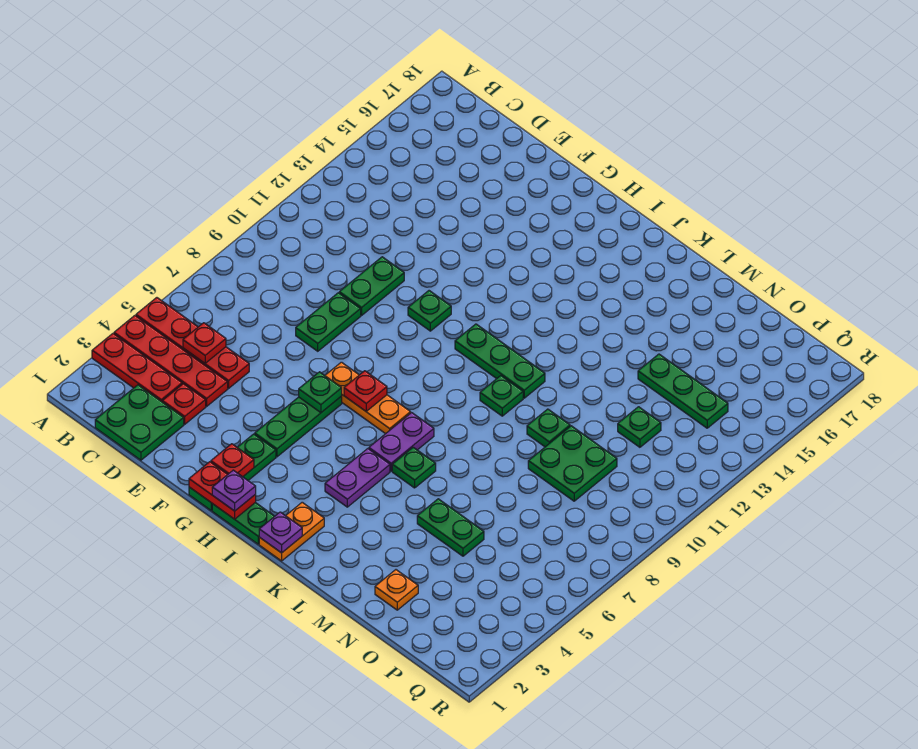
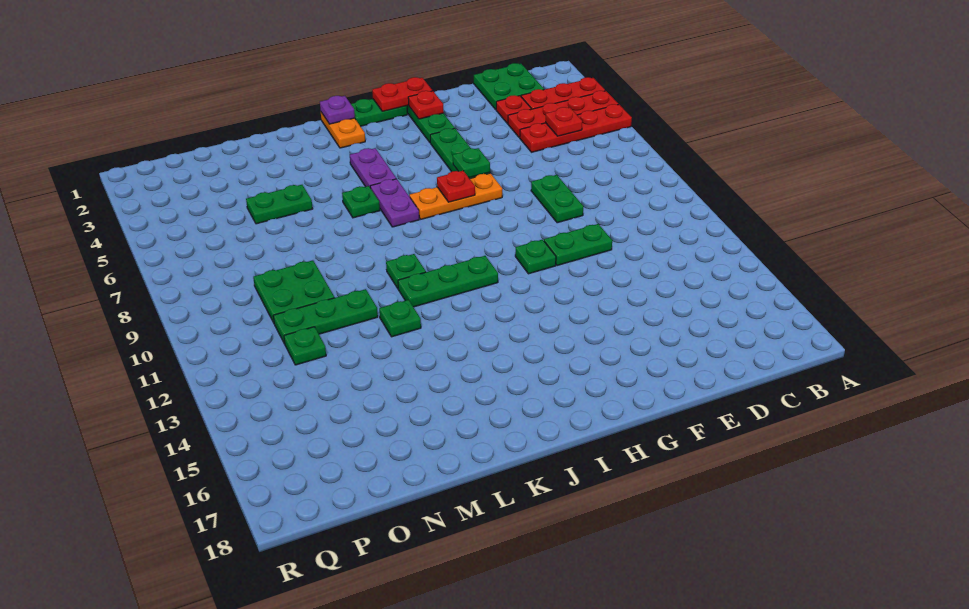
green 1x2 plate [339,257,404,315] -> green 1x2 plate turned to [544,224,612,266]
purple 1x1 plate [212,470,256,511] -> none
green 1x1 plate [527,409,570,447] -> green 1x1 plate moved to [379,300,421,337]
orange 1x1 plate [375,570,418,610] -> none
green 1x3 plate [638,354,728,428] -> green 1x3 plate moved to [273,289,378,344]

